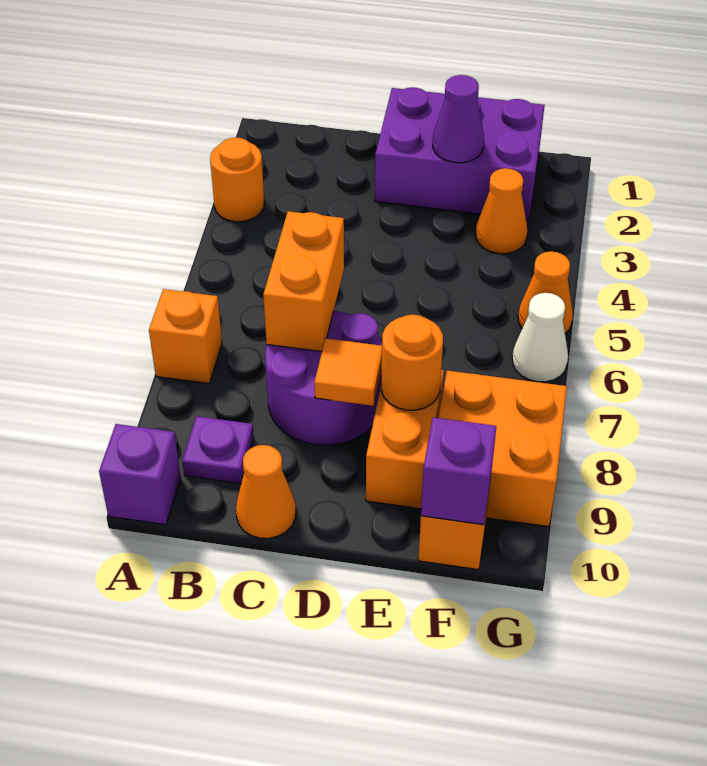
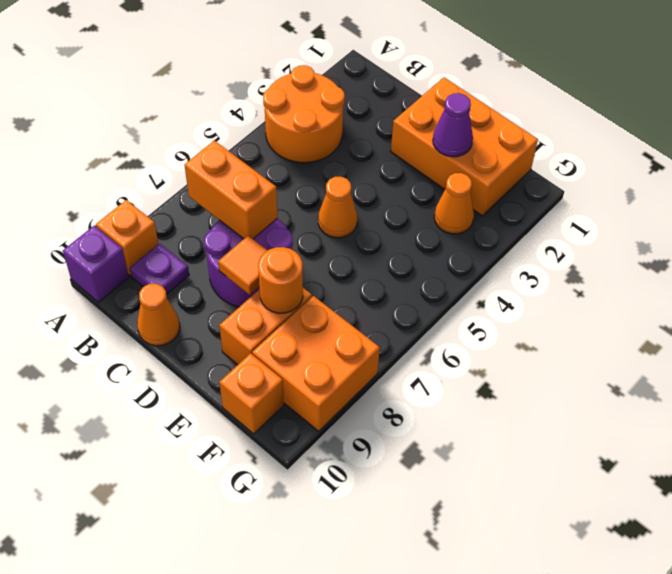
orange 1x1 round brick [210,138,264,222] -> orange 2x2 round brick [263,65,345,163]
orange 1x1 brick [149,289,222,384] -> orange 1x1 brick moved to [96,200,158,276]
orange 1x2 brick [263,211,344,352] -> orange 1x2 brick turned to [185,141,278,239]
purple 2x3 brick [375,87,545,220] -> orange 2x3 brick [391,77,538,216]
purple 1x1 brick [421,417,496,525] -> none
orange 1x1 cone [518,251,573,334] -> orange 1x1 cone moved to [318,177,357,238]
white 1x1 cone [512,293,568,382] -> none

